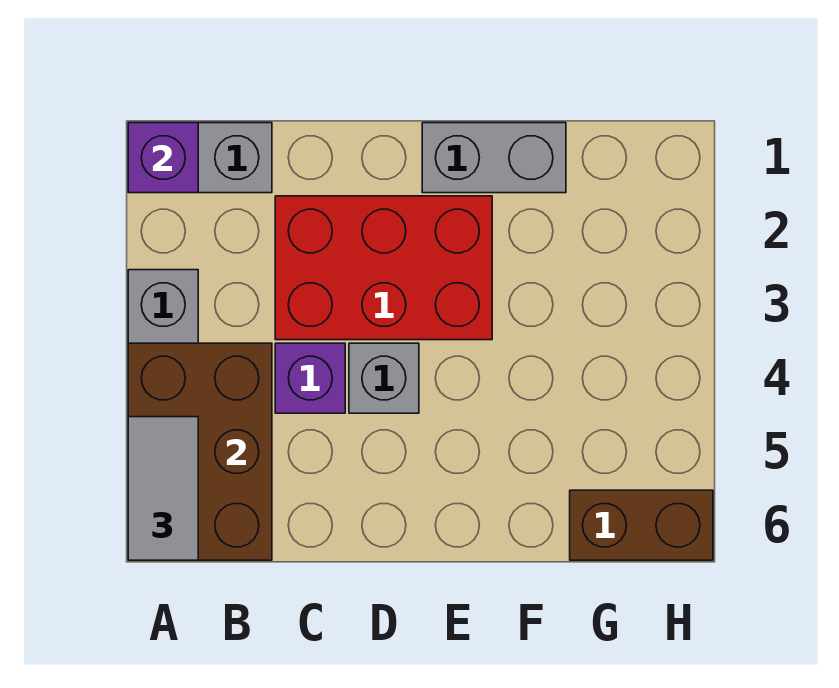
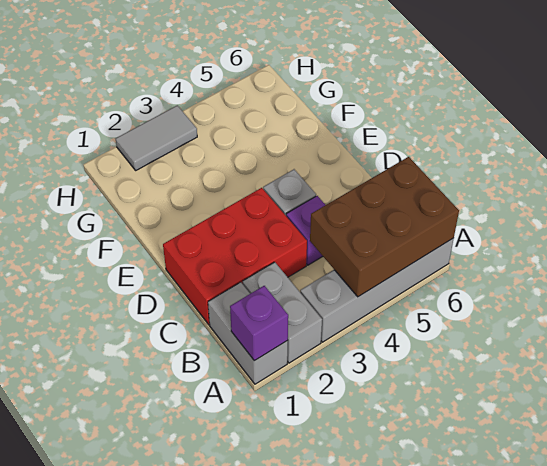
grey 1x2 tile [128,417,198,560] -> grey 1x2 tile moved to [116,105,197,170]
red 2x3 brick [275,196,492,340] -> red 2x3 brick turned to [163,188,307,325]
grey 1x2 brick [422,123,566,193] -> grey 1x2 brick moved to [243,262,322,363]
brown 1x2 brick [570,490,713,560] -> none

